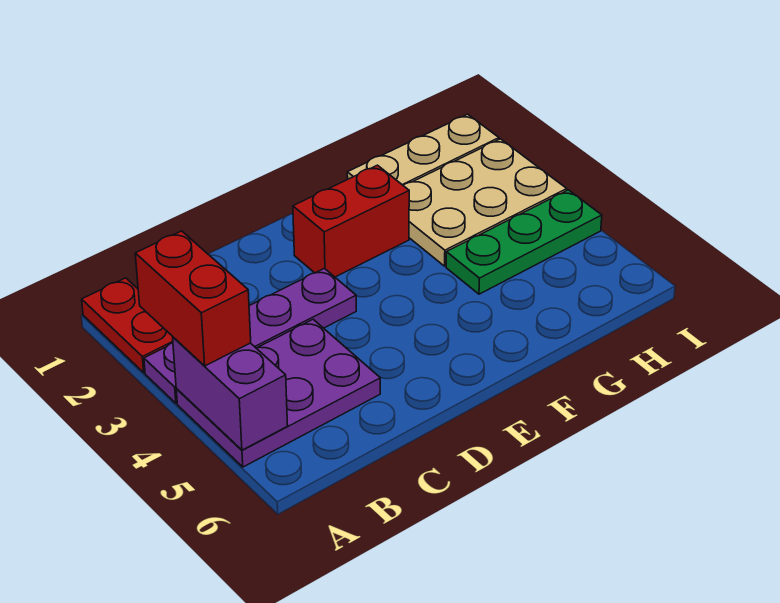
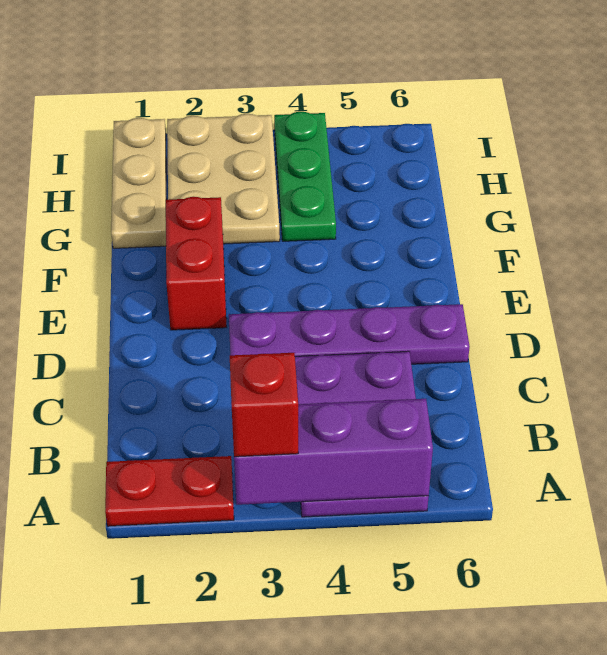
purple 1x4 plate [144,268,356,403] -> purple 1x4 plate turned to [229,304,470,364]
red 1x2 brick [135,231,251,366] -> red 1x1 brick [230,353,298,457]
purple 1x2 brick [173,337,288,450] -> purple 1x3 brick [234,399,433,505]

